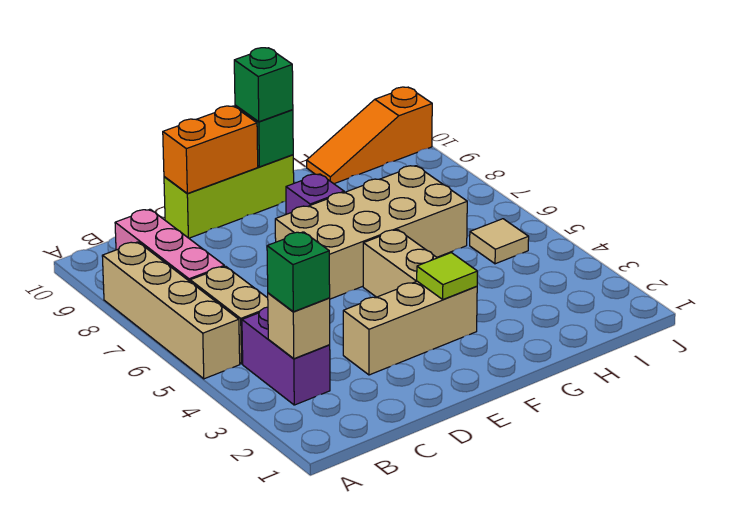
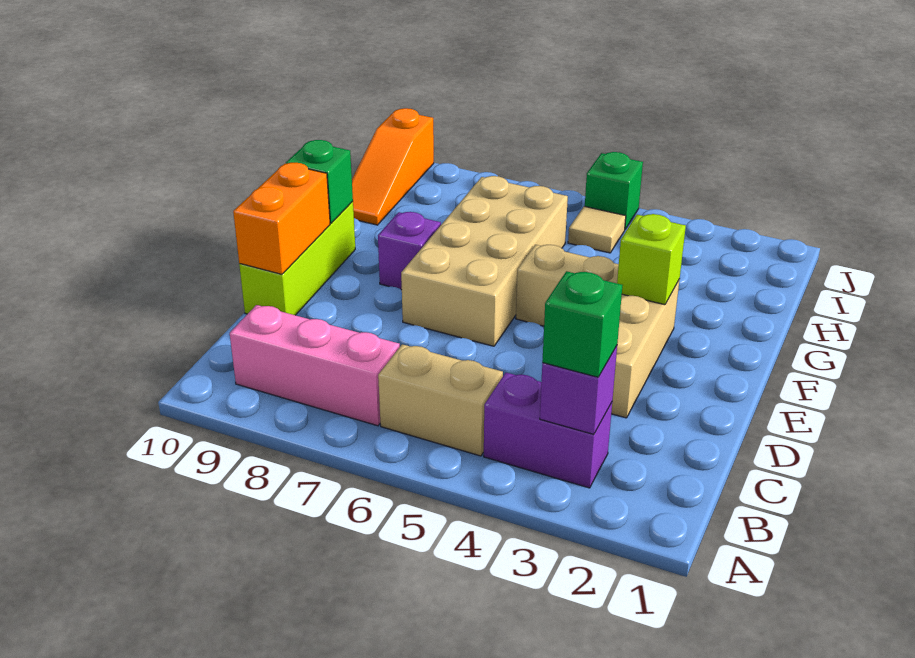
tan 1x4 brick [102,242,240,379] -> none
tan 1x1 brick [268,293,330,359] -> purple 1x1 brick [540,346,617,434]
lime 1x1 tile [417,253,477,299] -> lime 1x1 brick [617,214,686,305]
green 1x1 brick [234,48,293,122] -> green 1x1 brick moved to [585,152,643,229]

